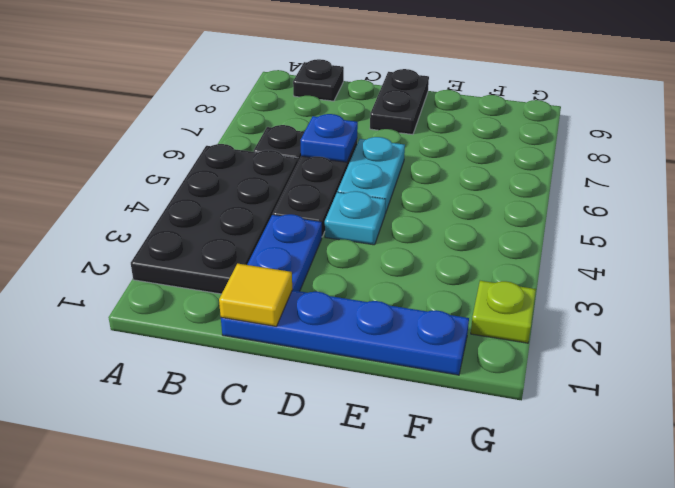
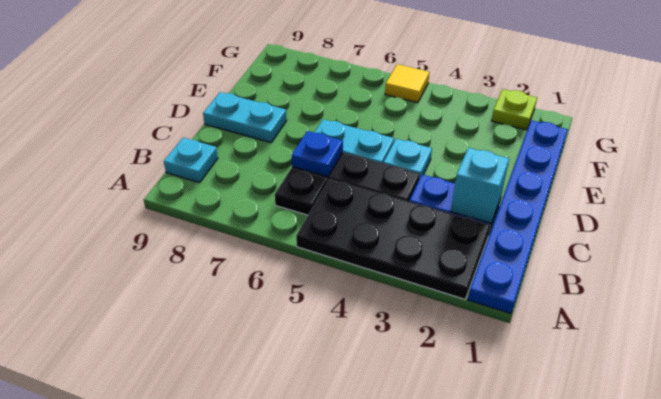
black 1x1 plate [293,59,344,101] -> cyan 1x1 plate [164,138,218,183]
blue 1x4 plate [221,290,469,375] -> blue 1x6 plate [468,120,568,314]
yellow 1x1 tile [219,264,292,326] -> yellow 1x1 tile moved to [385,64,429,103]
none -> cyan 1x1 brick [451,148,509,223]
black 1x2 plate [370,69,429,135] -> cyan 1x2 plate [203,92,287,143]

